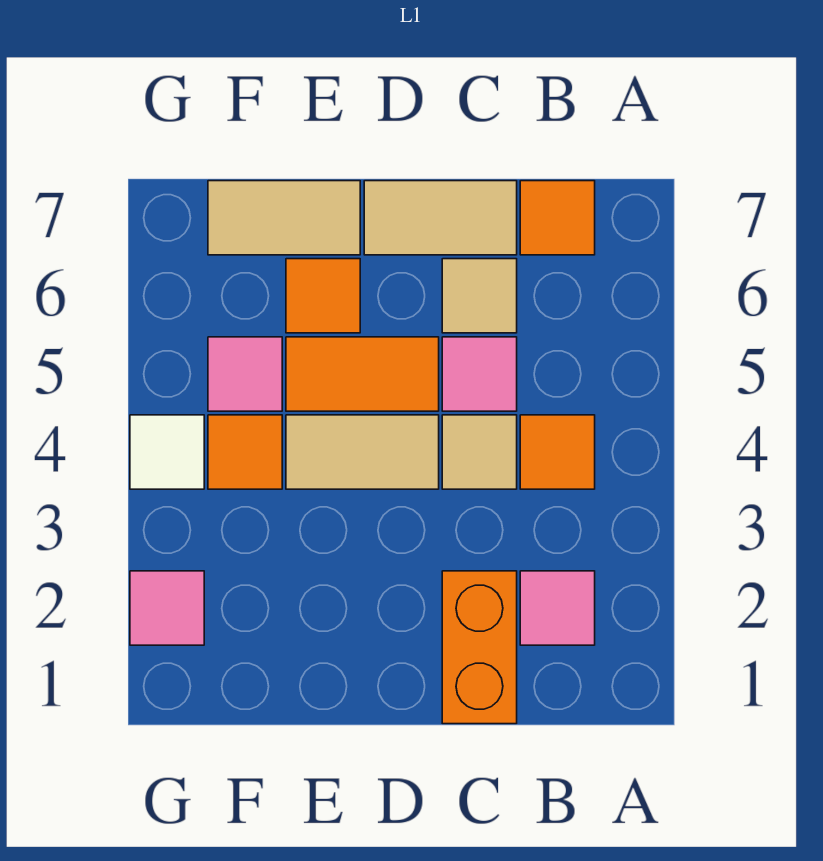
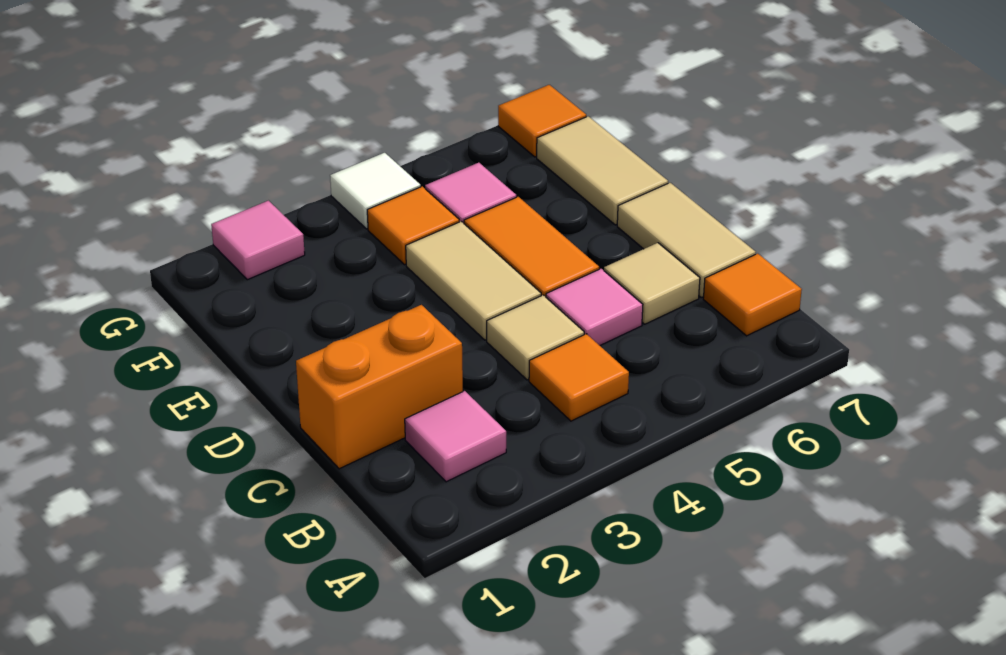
orange 1x1 tile [286,259,360,333] -> orange 1x1 tile moved to [498,85,586,157]

